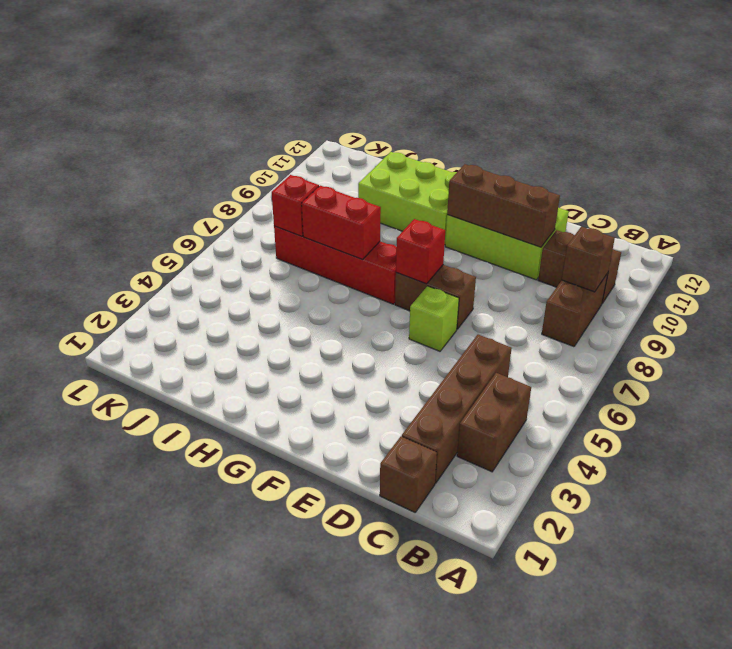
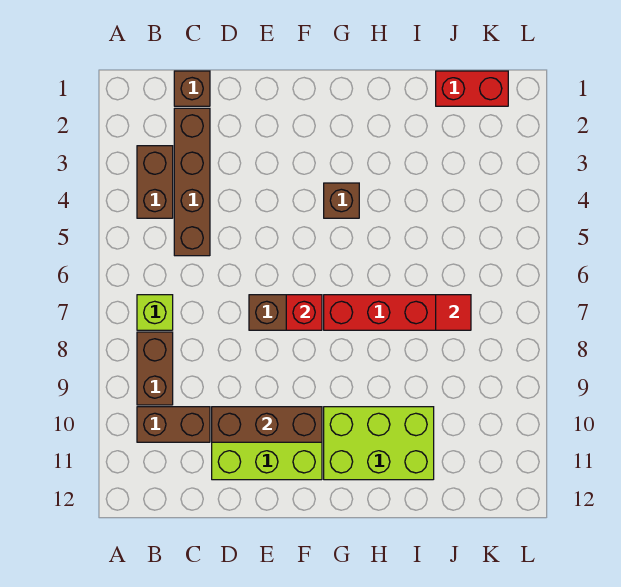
brown 1x1 brick [562,226,615,292] -> brown 1x1 brick moved to [324,183,359,218]
lime 1x1 brick [409,286,459,351] -> lime 1x1 brick moved to [137,295,173,330]
red 1x2 brick [302,186,381,259] -> red 1x2 brick moved to [436,71,508,106]
red 1x1 brick [272,175,319,236] -> red 1x1 tile [436,295,471,330]

